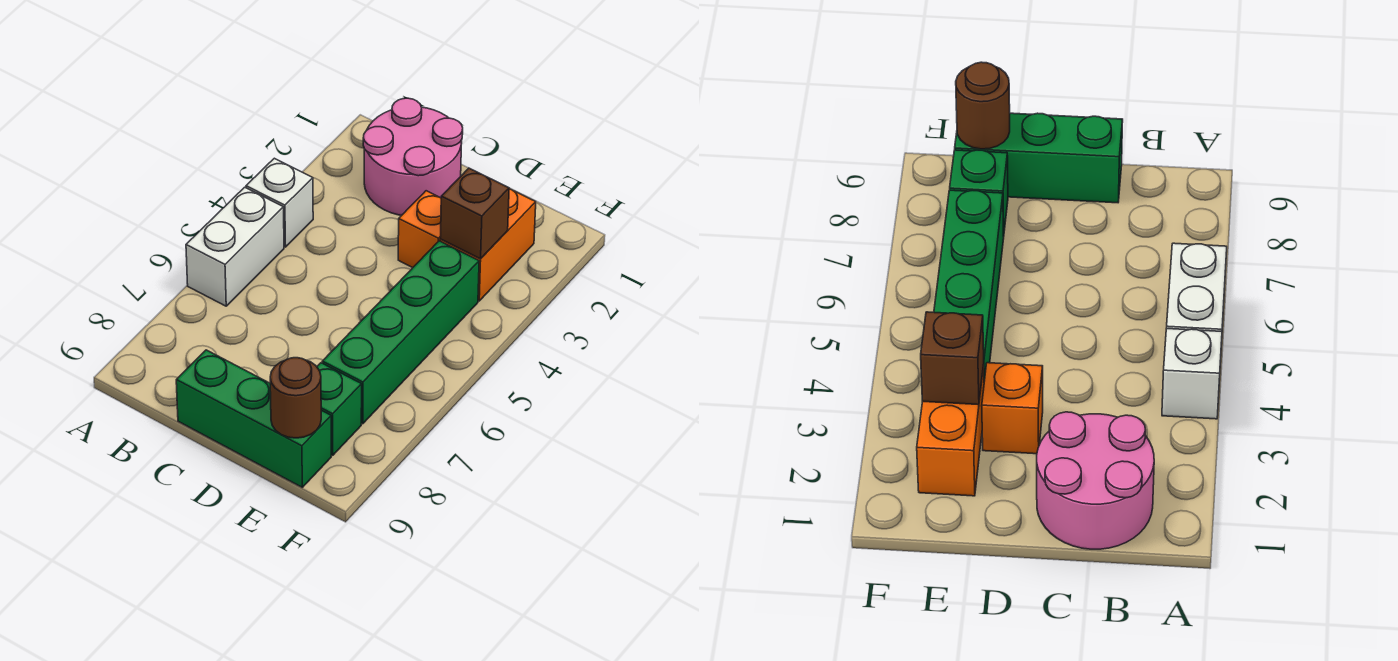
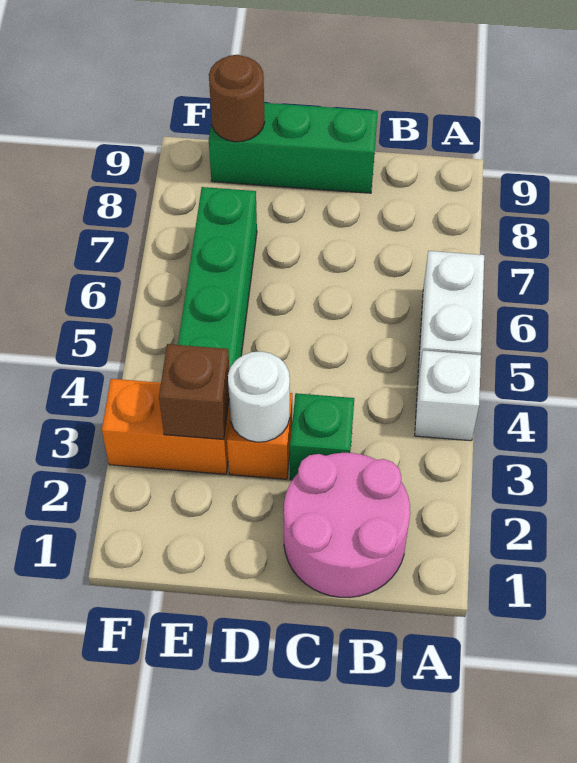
none -> white 1x1 round brick [228,351,290,442]
orange 1x2 brick [440,189,536,301] -> orange 1x2 brick turned to [102,379,230,474]
green 1x1 brick [317,363,362,455] -> green 1x1 brick moved to [290,393,354,480]

